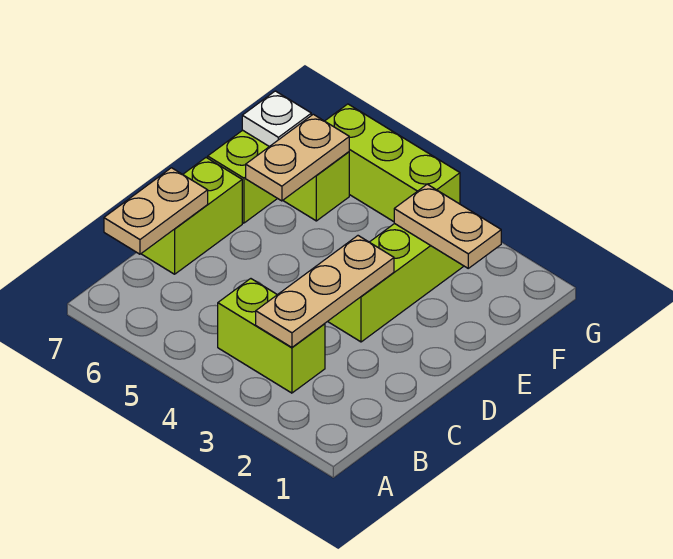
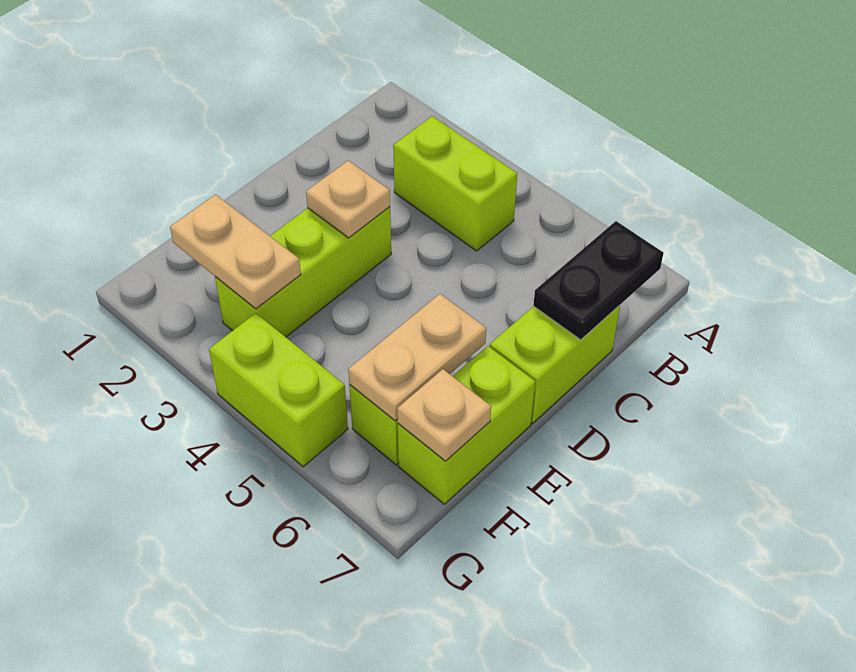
tan 1x3 plate [256,236,394,347] -> tan 1x1 plate [306,161,390,238]
tan 1x2 plate [104,168,208,254] -> black 1x2 plate [533,221,663,340]
white 1x1 plate [242,91,311,147] -> tan 1x1 plate [397,369,491,461]
lime 1x3 brick [325,104,460,222] -> lime 1x2 brick [209,313,348,467]

